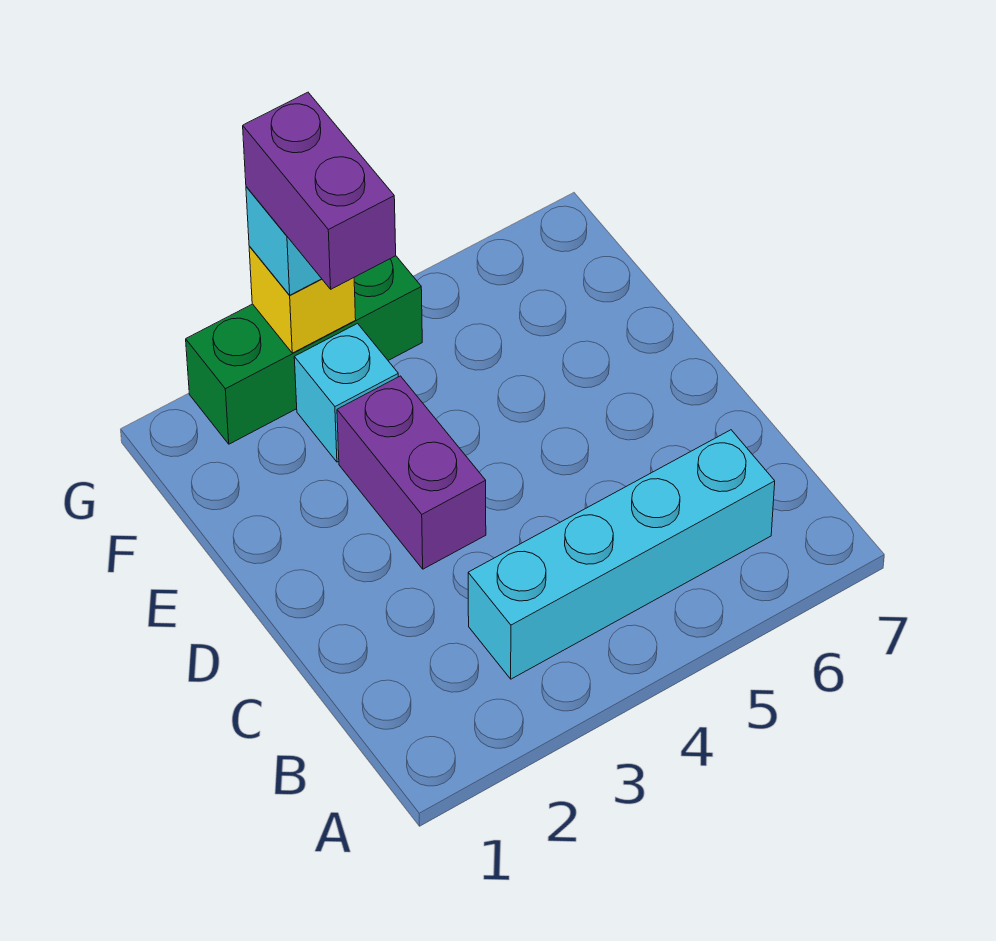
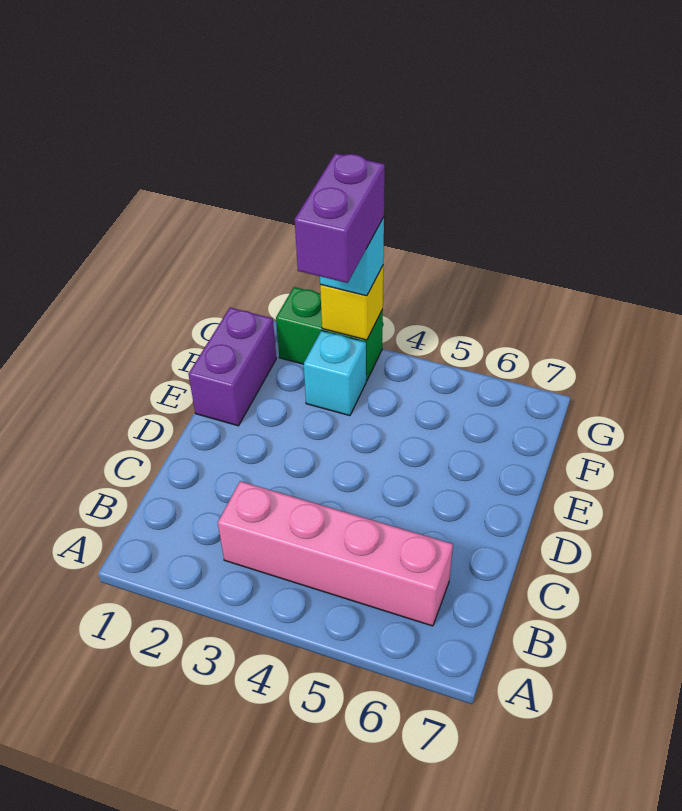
cyan 1x4 brick [468,430,775,679] -> pink 1x4 brick [218,481,453,626]
purple 1x2 brick [337,376,486,569] -> purple 1x2 brick moved to [189,308,276,426]
green 1x3 brick [186,256,422,444] -> green 1x2 brick [276,287,383,381]

